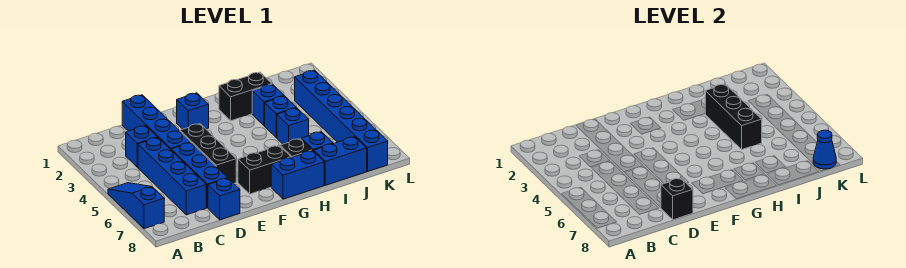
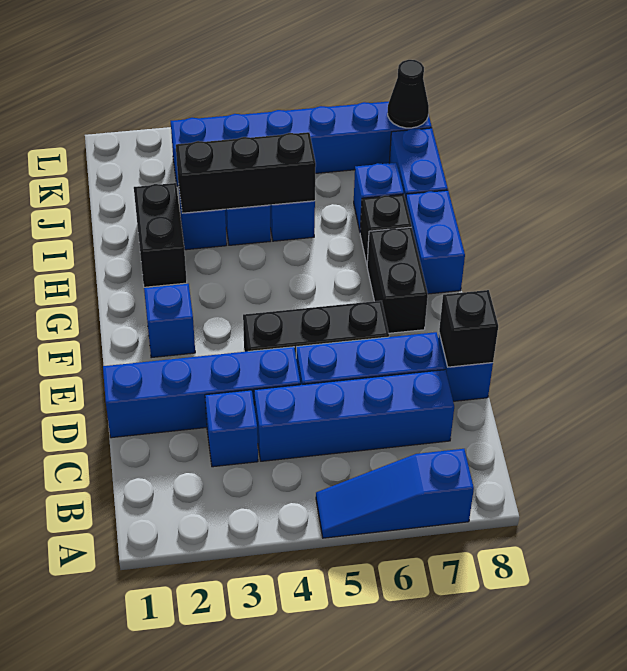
blue 1x1 cone [813,130,836,169] -> black 1x1 cone [388,60,429,128]

